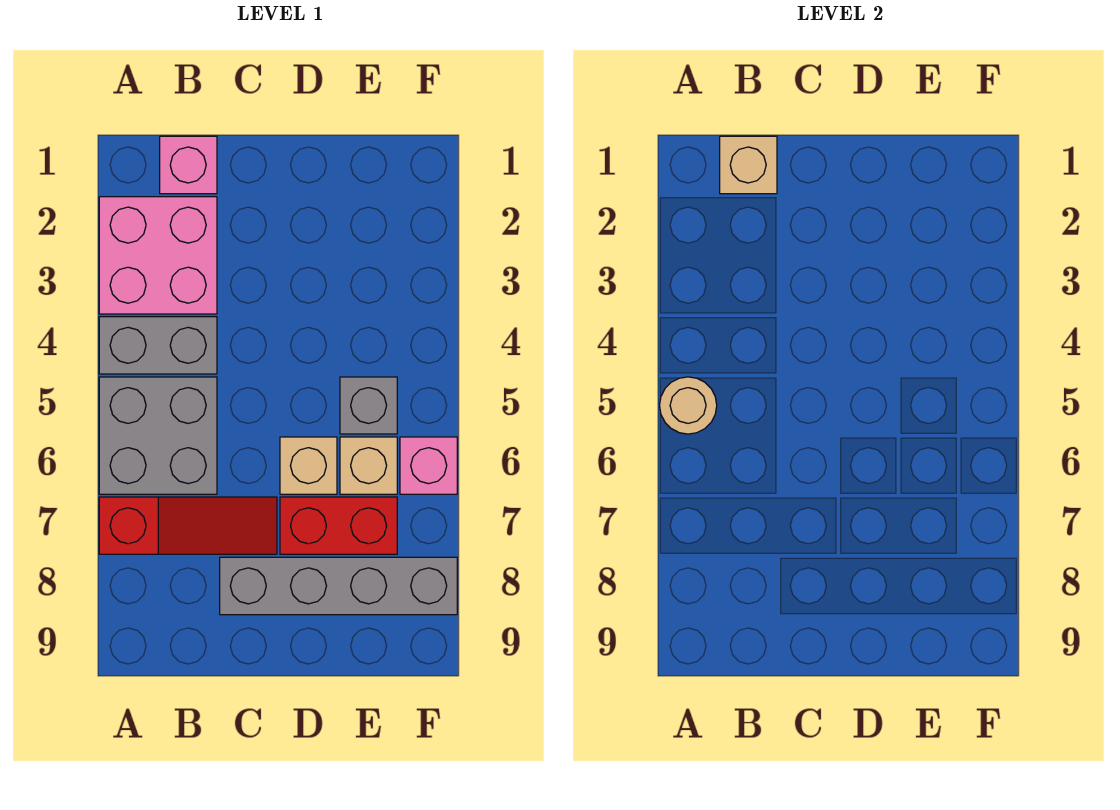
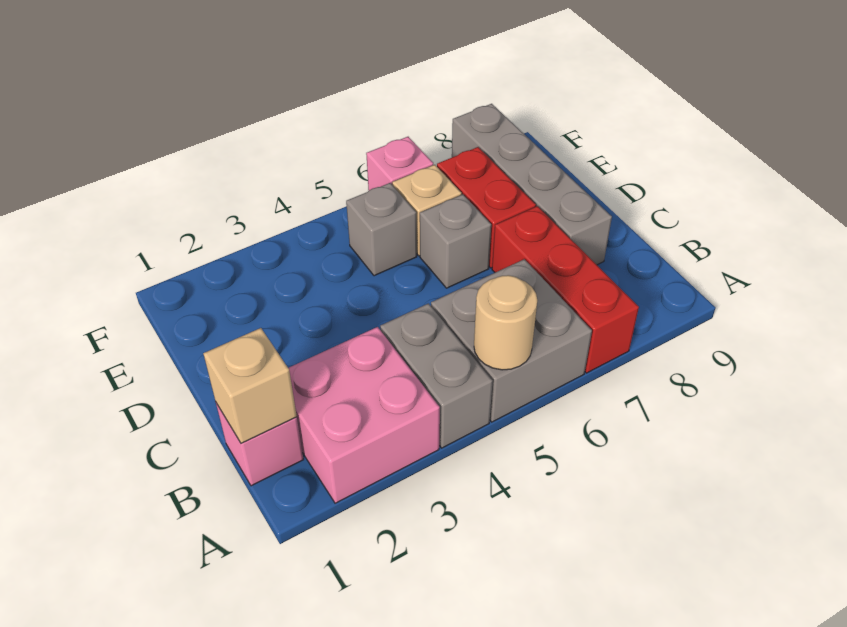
red 1x3 slope [99,497,277,554] -> red 1x3 brick [492,206,639,373]
tan 1x1 brick [280,437,337,494] -> grey 1x1 brick [420,194,491,288]

